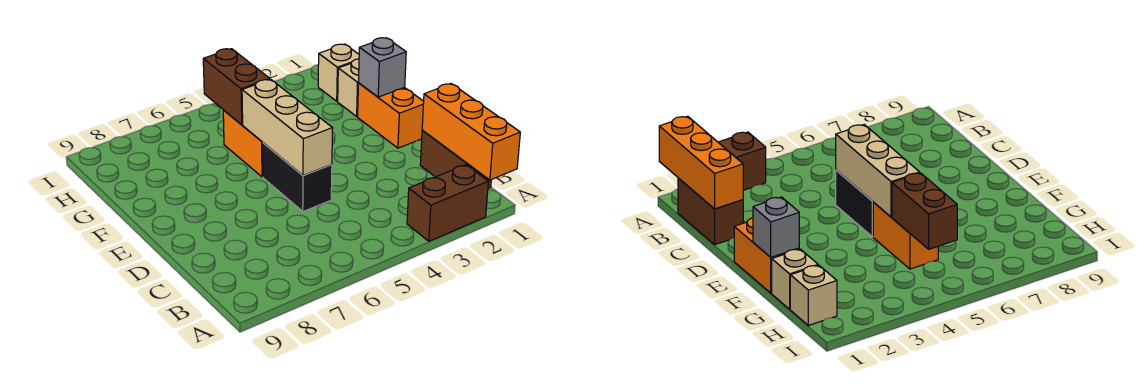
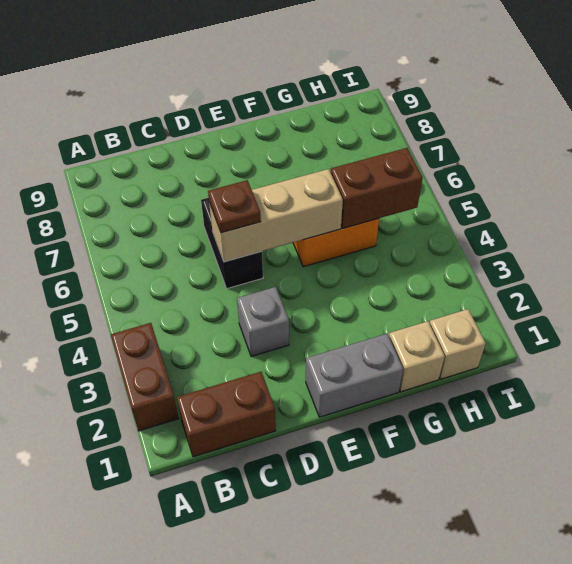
orange 1x3 brick [422,84,520,180] -> none
black 1x2 brick [263,143,332,211] -> black 1x2 brick turned to [201,198,263,289]
none -> brown 1x1 plate [208,180,261,233]
orange 1x2 brick [358,83,424,148] -> grey 1x2 brick [306,334,403,417]
grey 1x1 brick [359,38,406,97] -> grey 1x1 brick moved to [237,287,289,356]

